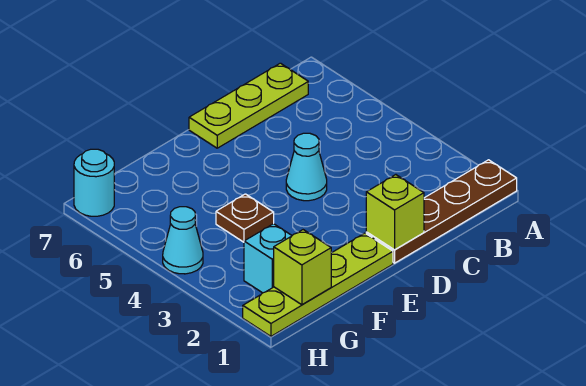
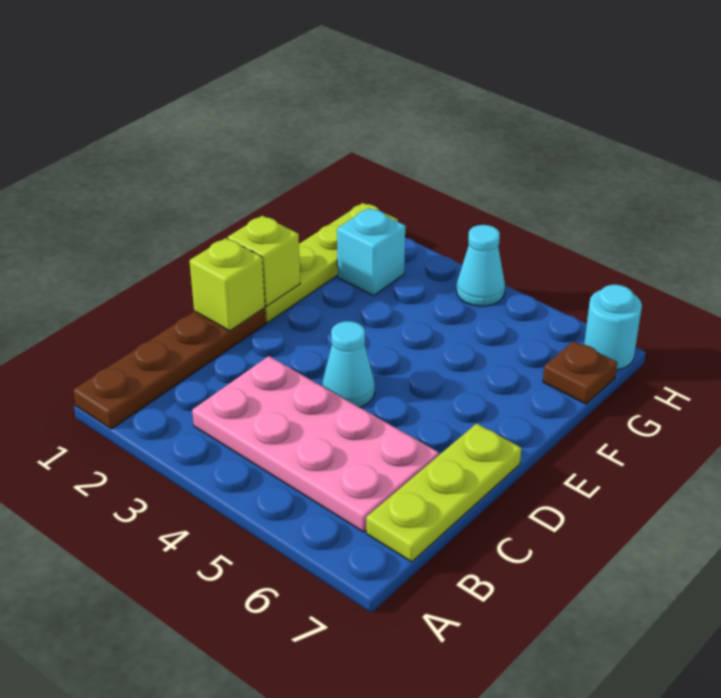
none -> pink 2x4 plate [192,356,439,532]
brown 1x1 plate [216,194,274,242] -> brown 1x1 plate moved to [543,341,617,404]
lime 1x1 brick [274,230,332,305] -> lime 1x1 brick moved to [228,216,300,306]

